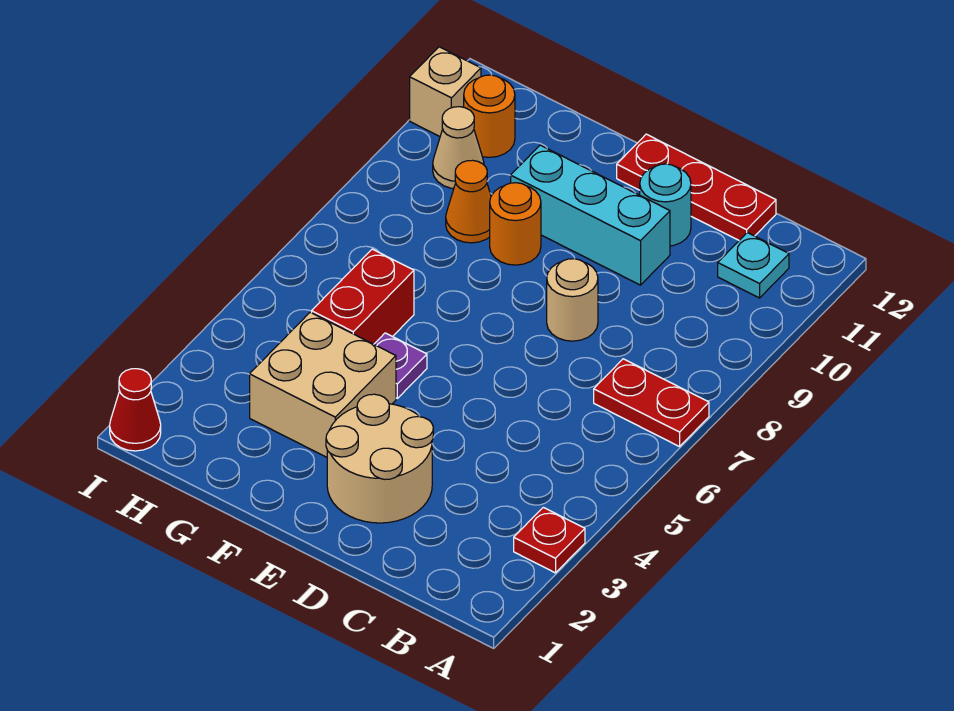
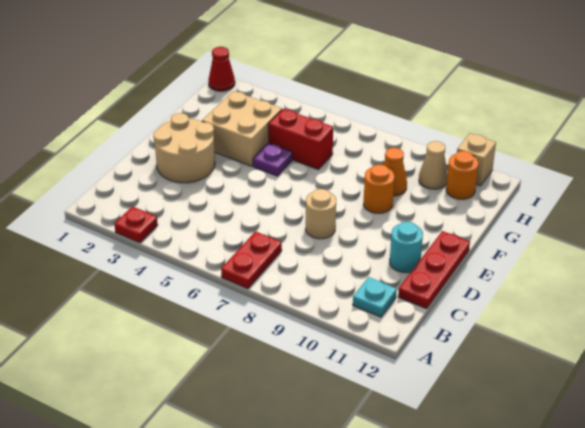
cyan 1x3 brick [511,145,670,285] -> none

